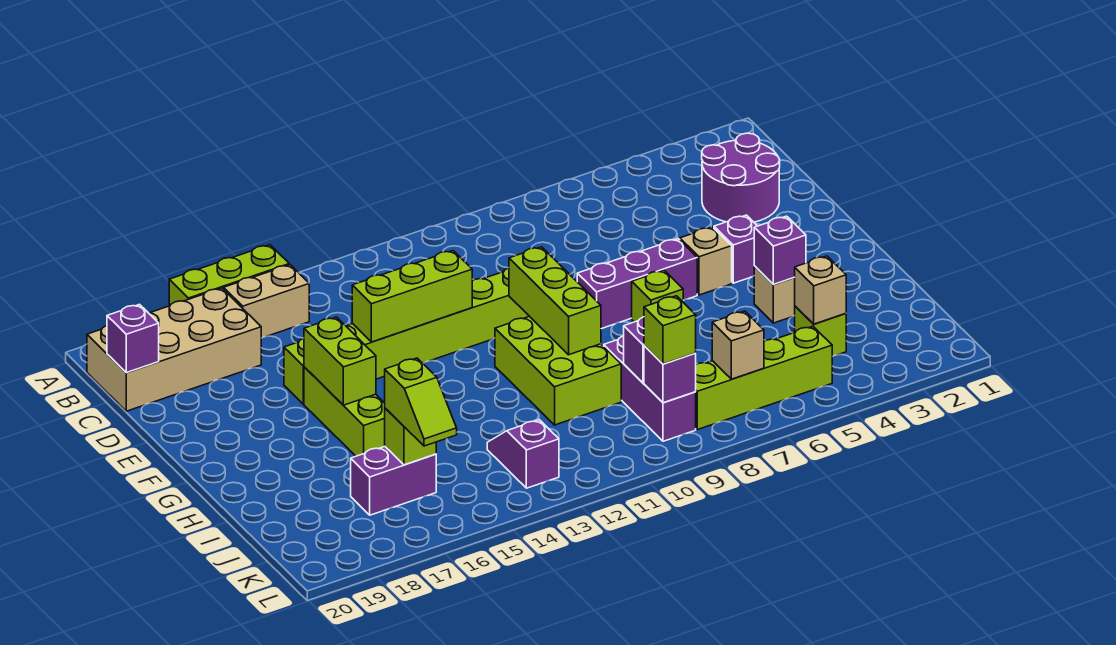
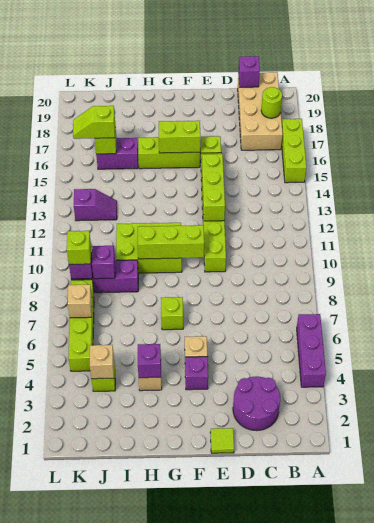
tan 1x2 brick [224,265,309,338] -> none
none -> lime 1x1 round brick [261,87,282,118]
none -> lime 1x1 tile [210,428,234,453]
purple 1x3 brick [577,239,697,329] -> purple 1x3 brick moved to [297,314,326,387]
purple 1x2 brick [351,447,436,515] -> purple 1x2 brick turned to [96,138,138,169]

